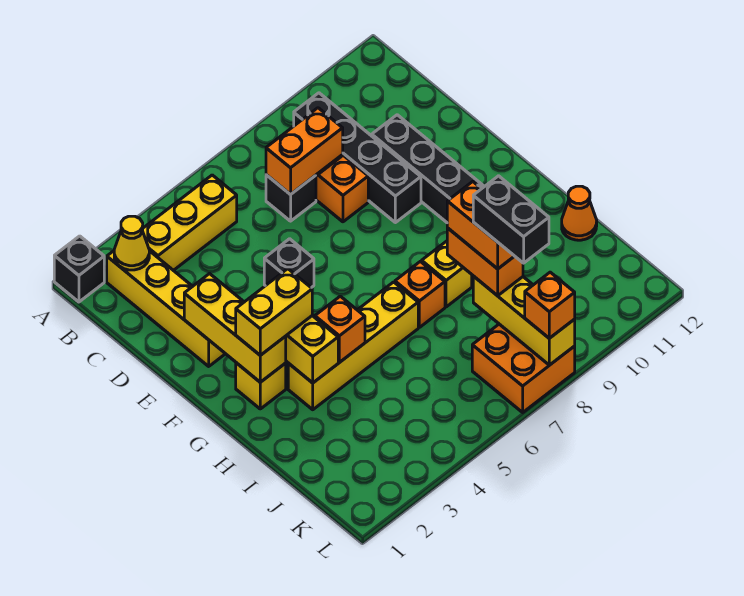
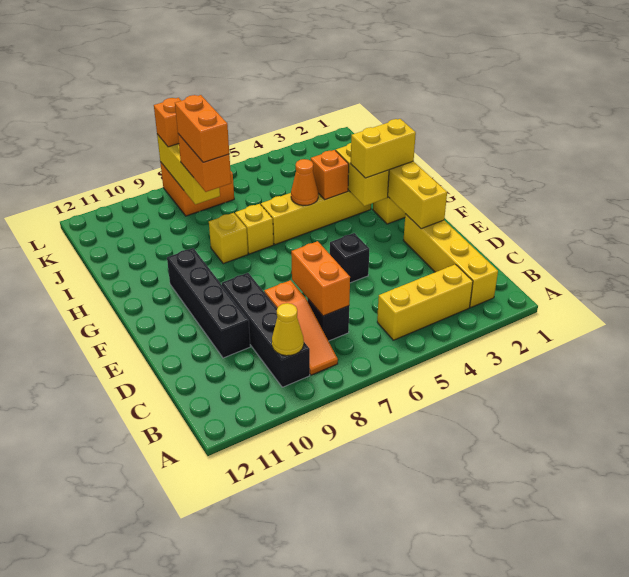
black 1x1 brick [54,236,104,302] -> none
yellow 1x1 cone [114,216,149,270] -> yellow 1x1 cone moved to [272,303,304,356]
orange 1x2 brick [266,108,343,195] -> orange 1x2 brick turned to [291,241,350,316]
orange 1x1 brick [395,261,445,327] -> yellow 1x1 brick [235,204,274,254]
orange 1x1 cone [562,186,597,240] -> orange 1x1 cone moved to [291,159,318,206]
black 1x2 brick [473,176,549,263] -> none

